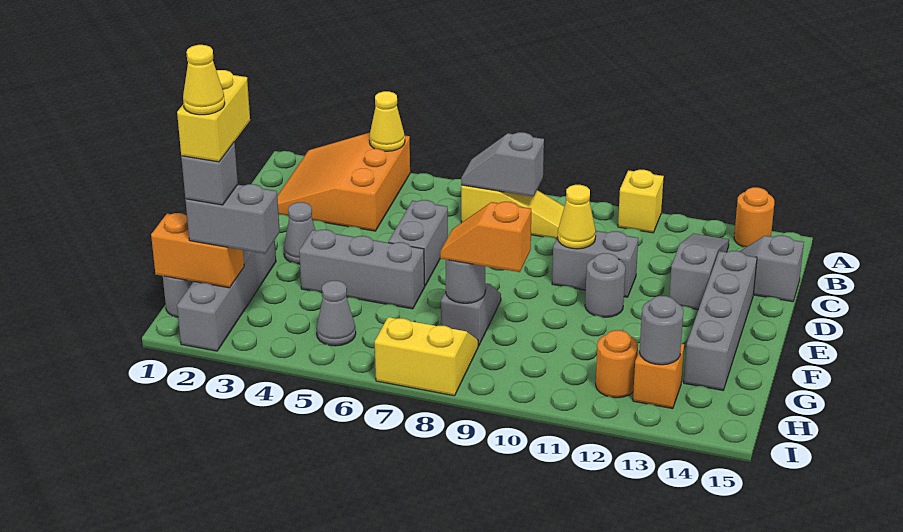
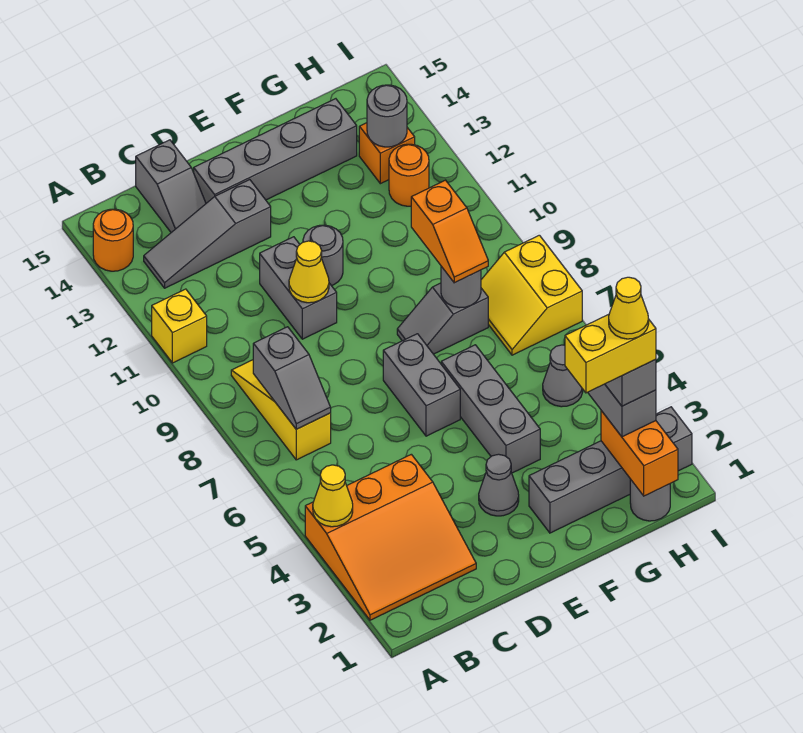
grey 1x2 brick [388,200,448,286] -> grey 1x2 brick turned to [383,334,460,436]

